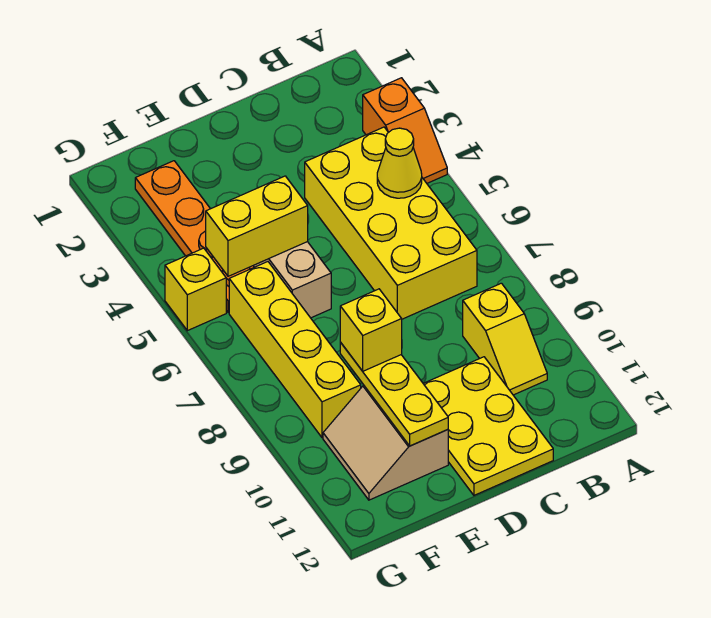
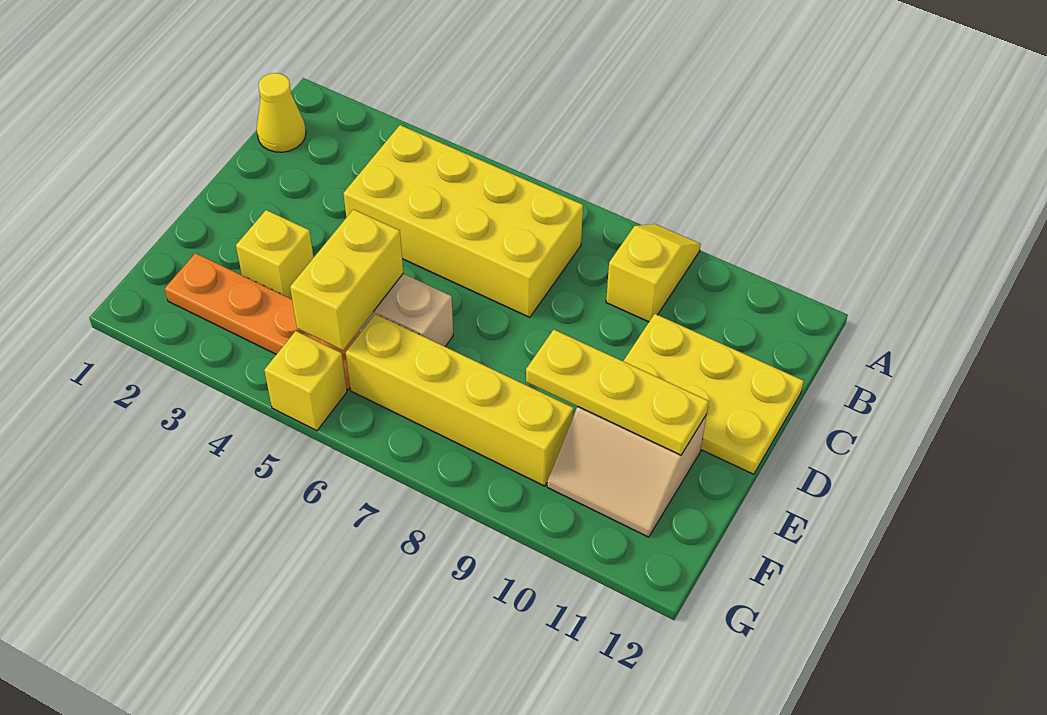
orange 1x2 slope [363,78,447,183] -> none
yellow 1x1 cone [377,128,422,198] -> yellow 1x1 cone moved to [257,73,306,152]
yellow 1x2 slope [463,283,547,395] -> yellow 1x2 slope turned to [606,224,701,322]
yellow 1x1 brick [340,289,402,371] -> yellow 1x1 brick moved to [236,210,314,299]

